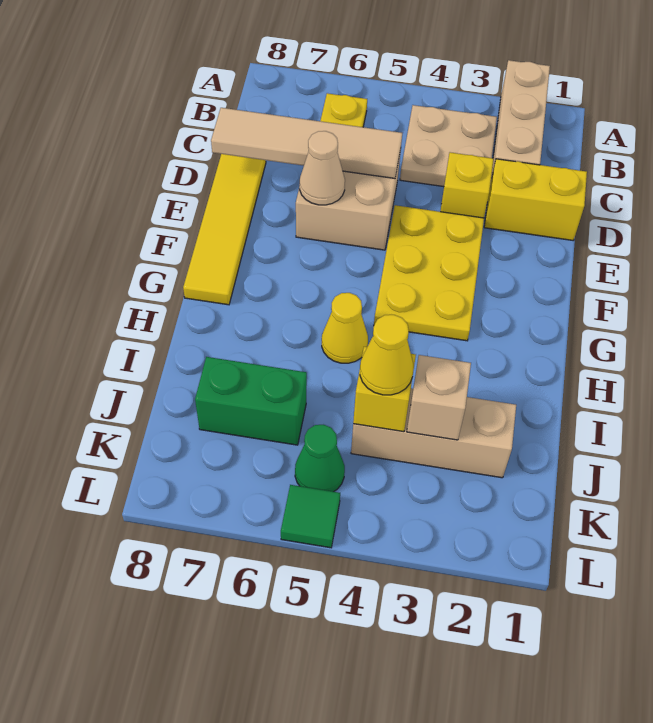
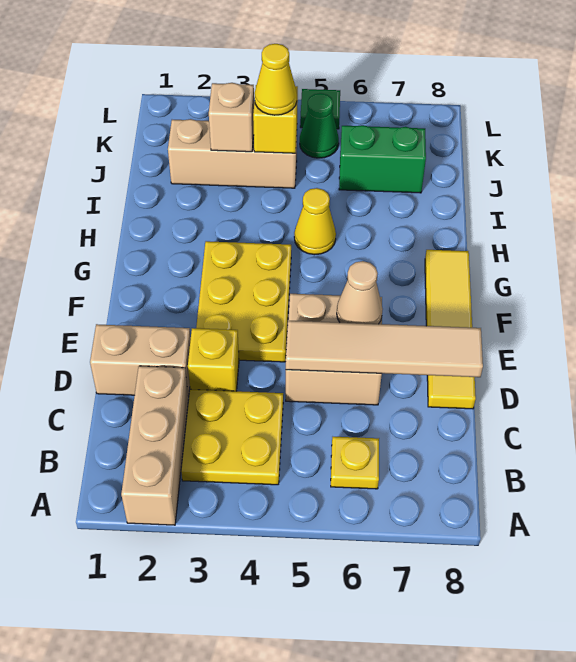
tan 2x2 plate [400,105,497,187] -> yellow 2x2 plate [181,389,283,485]
yellow 1x2 brick [484,159,587,240] -> tan 1x2 brick [90,324,191,397]

